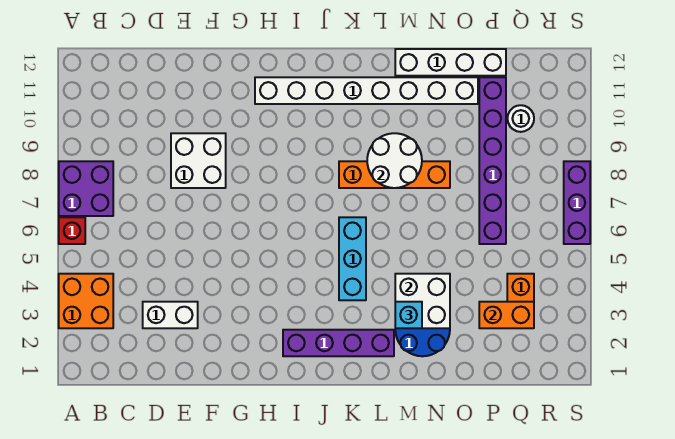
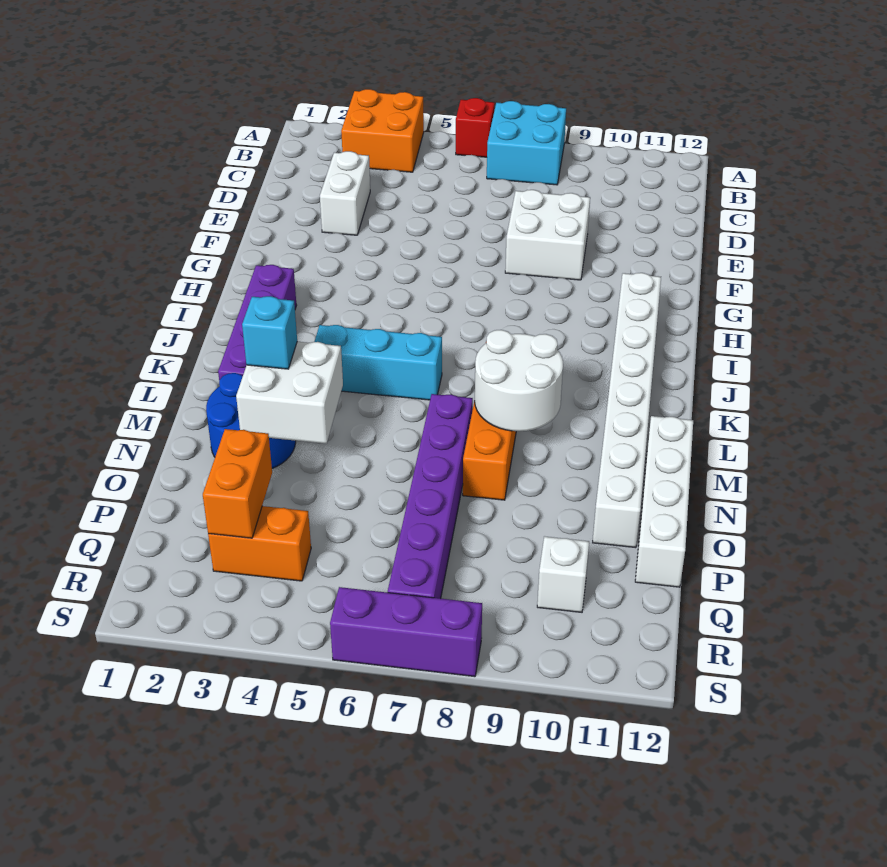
purple 2x2 brick [59,161,113,216] -> cyan 2x2 brick [487,101,566,185]
purple 1x6 brick [479,77,506,244] -> purple 1x6 brick turned to [388,394,473,598]
white 1x1 round brick [507,105,534,132] -> white 1x1 brick [537,536,589,612]

